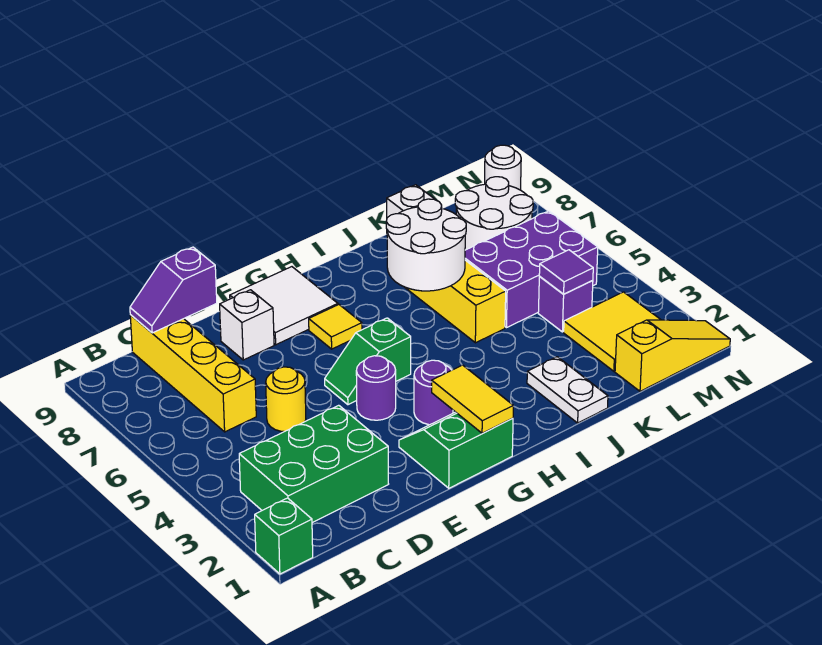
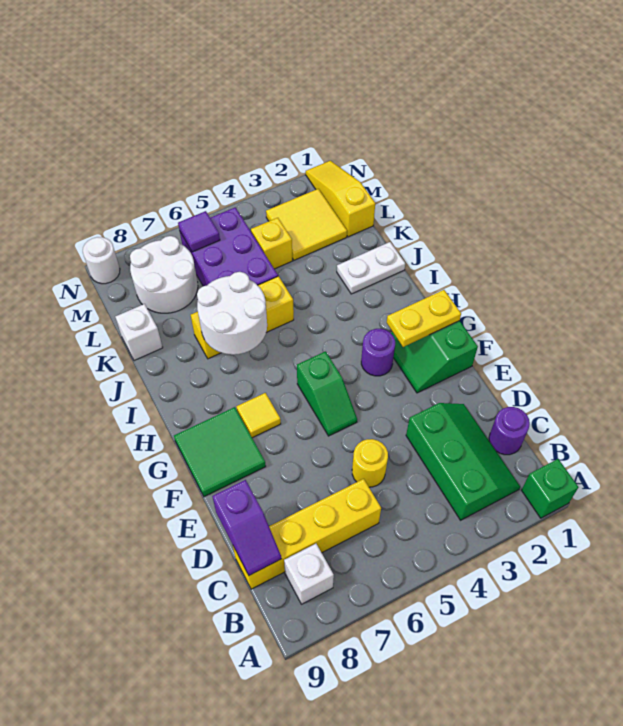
green 2x3 brick [239,405,388,523] -> green 2x3 slope [406,403,520,520]
white 1x1 brick [220,290,274,360] -> white 1x1 brick moved to [284,544,334,604]
purple 1x1 round brick [356,356,396,420] -> purple 1x1 round brick moved to [489,407,530,455]
white 2x2 tile [230,267,338,345] -> green 2x2 tile [174,407,266,497]
yellow 1x2 tile [432,365,513,433] -> yellow 1x2 plate [387,290,461,347]
purple 1x1 brick [538,277,593,332] -> yellow 1x1 brick [251,218,293,269]
purple 1x1 tile [539,250,593,294] -> purple 1x1 tile moved to [178,211,220,252]

